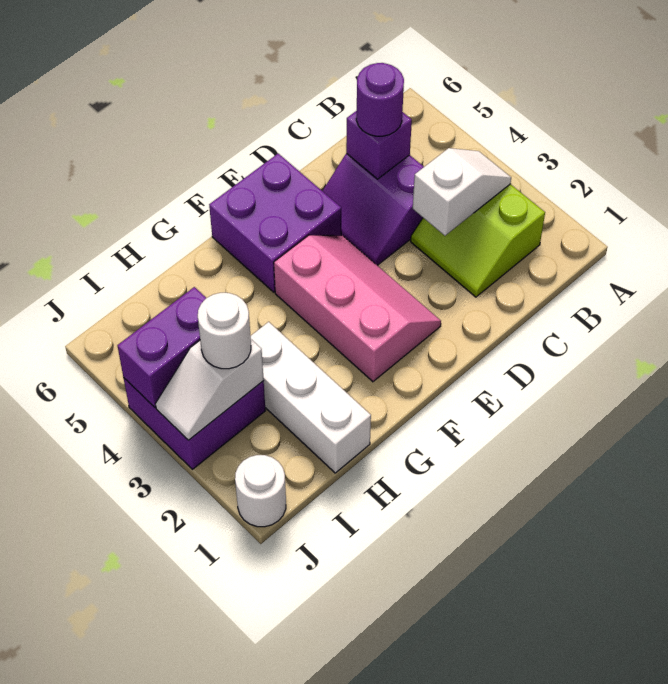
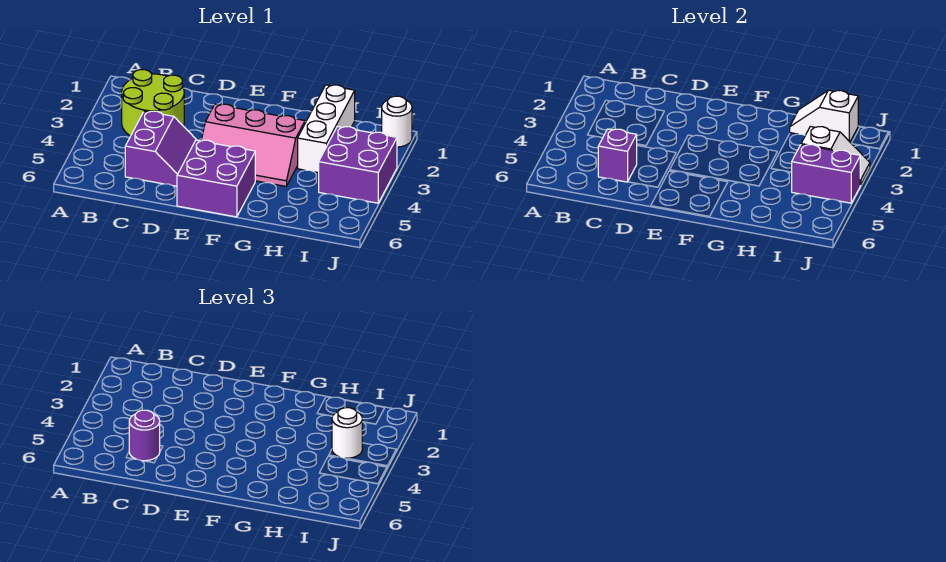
lime 2x2 slope [411,184,545,297] -> lime 2x2 round brick [122,70,184,136]
white 1x2 slope [413,148,511,236] -> white 1x2 slope moved to [790,90,858,142]
pink 2x3 slope [274,235,441,382] -> pink 2x3 slope turned to [201,104,305,186]

